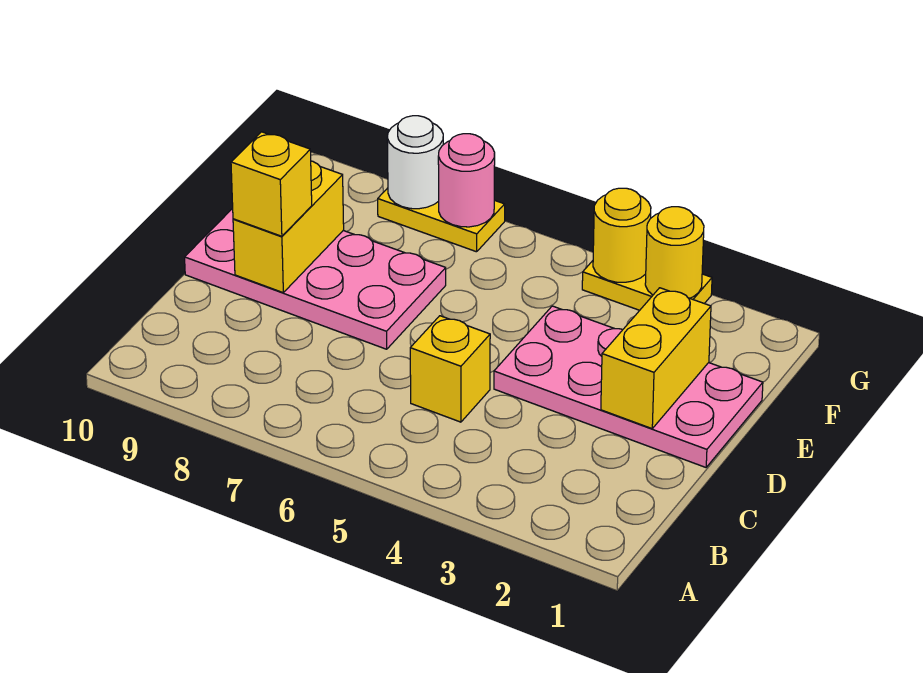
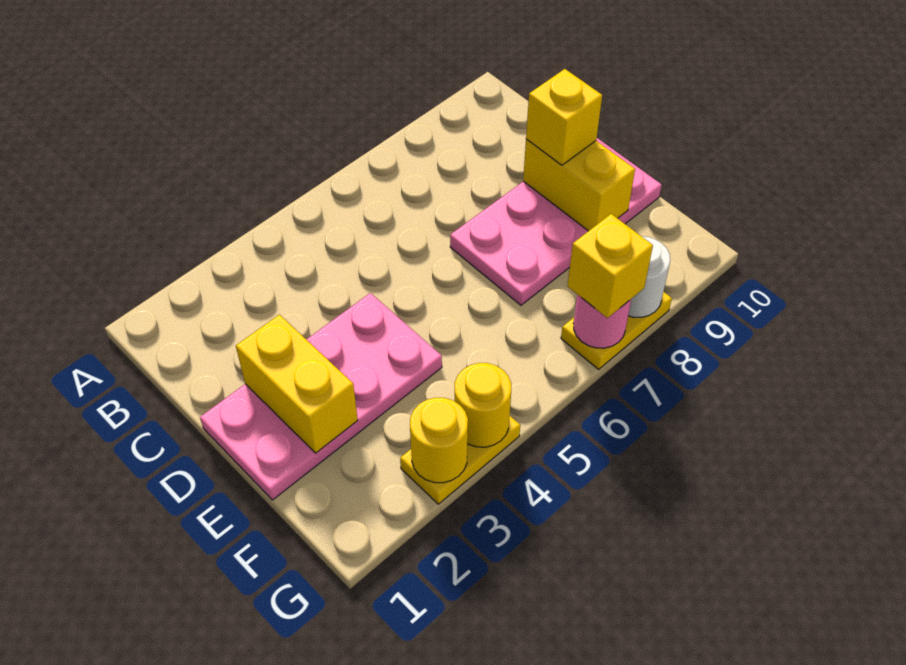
yellow 1x1 brick [410,316,490,422] -> yellow 1x1 brick moved to [567,214,653,318]

